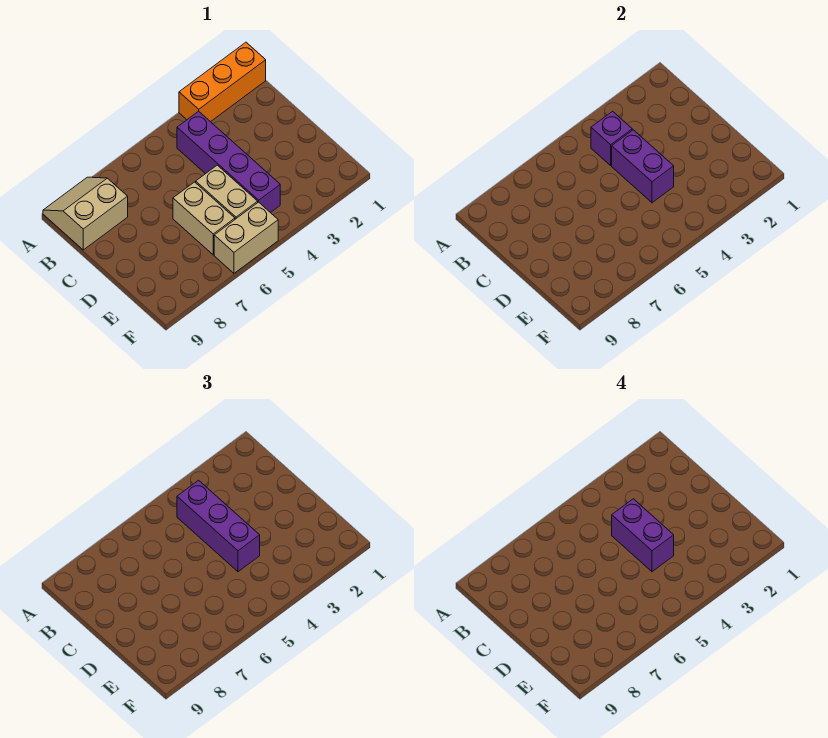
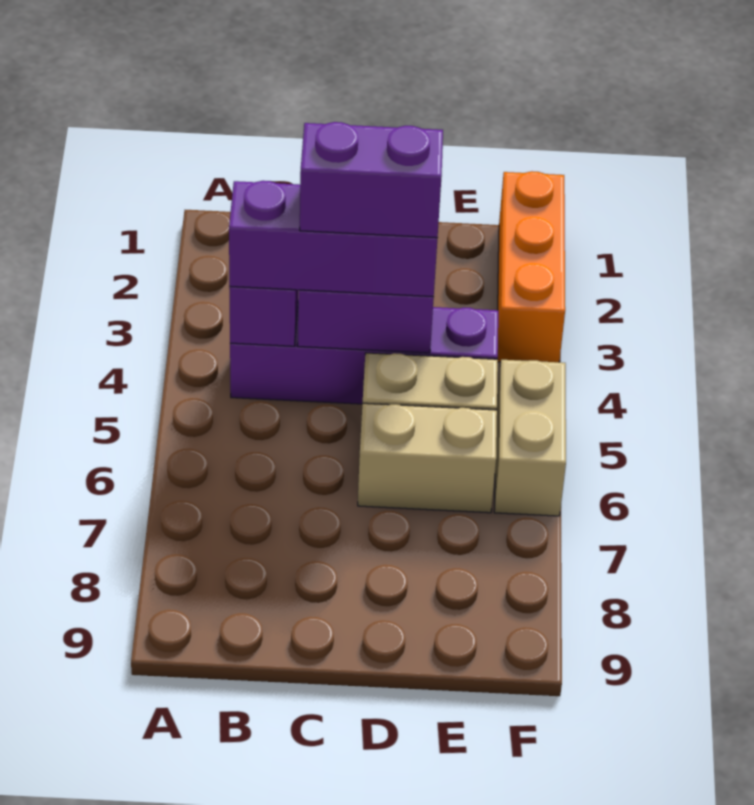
orange 1x3 brick [179,42,266,122] -> orange 1x3 brick moved to [498,171,565,362]
tan 2x2 slope [43,177,128,250] -> none

